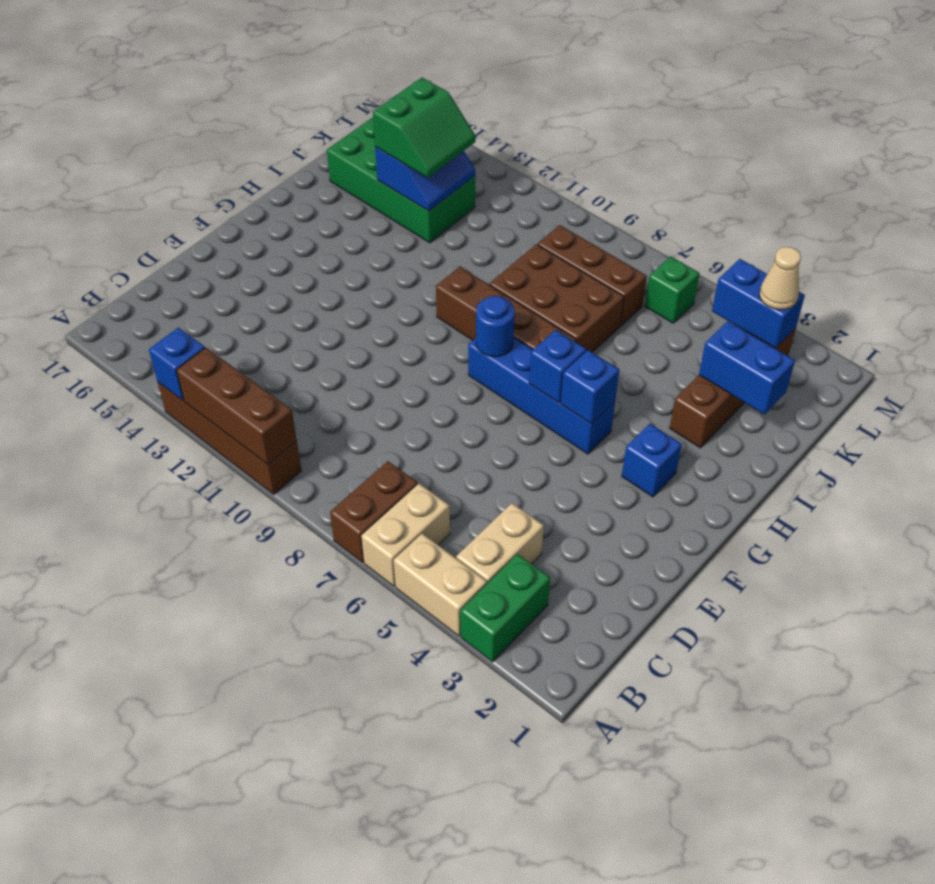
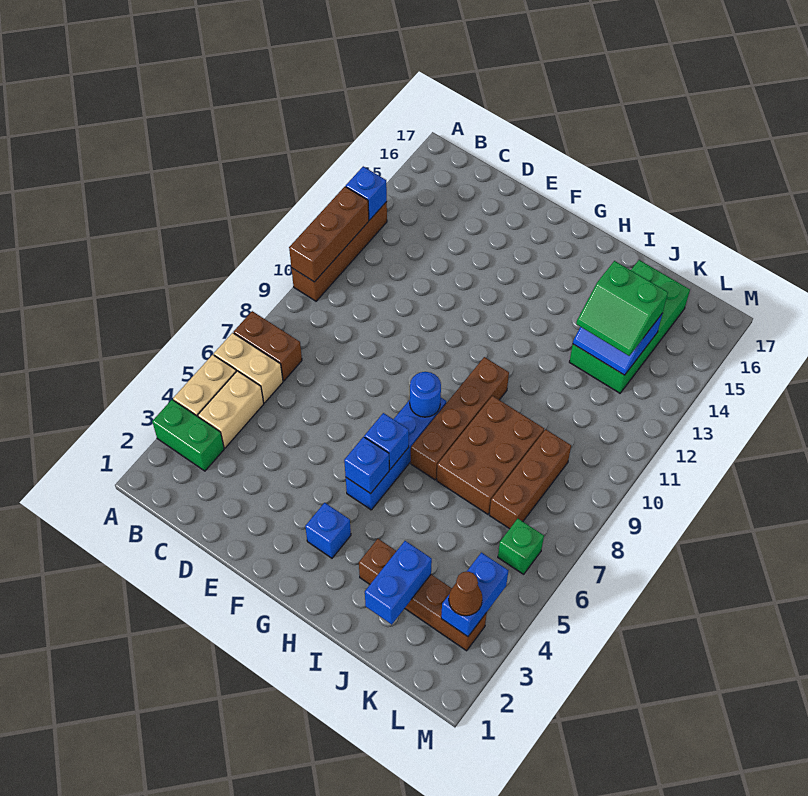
tan 1x2 brick [456,503,544,583] -> tan 1x2 brick turned to [198,371,264,448]
tan 1x1 cone [759,247,801,310] -> brown 1x1 cone [449,572,482,616]

